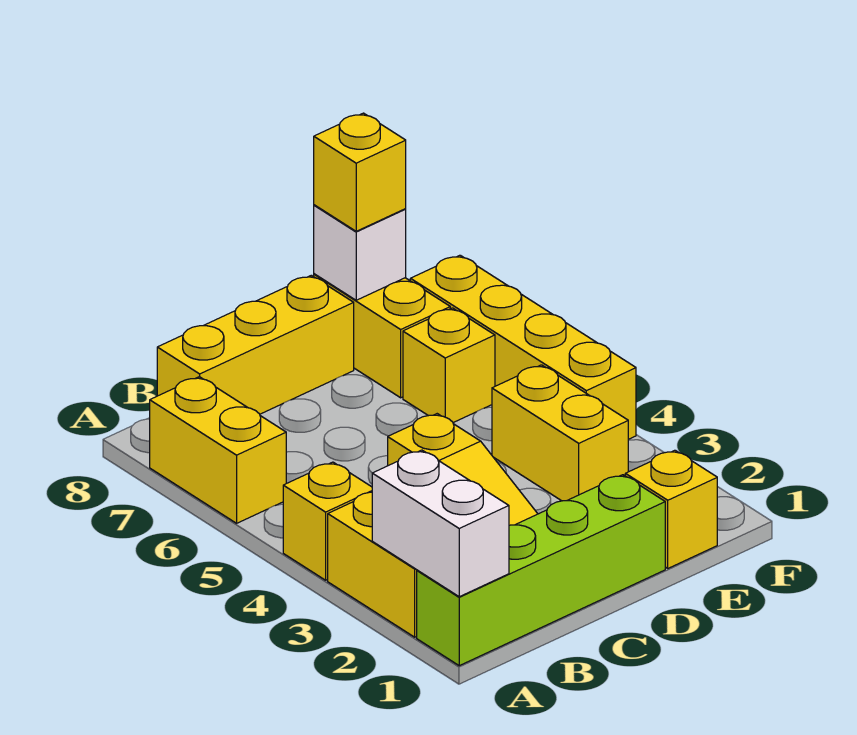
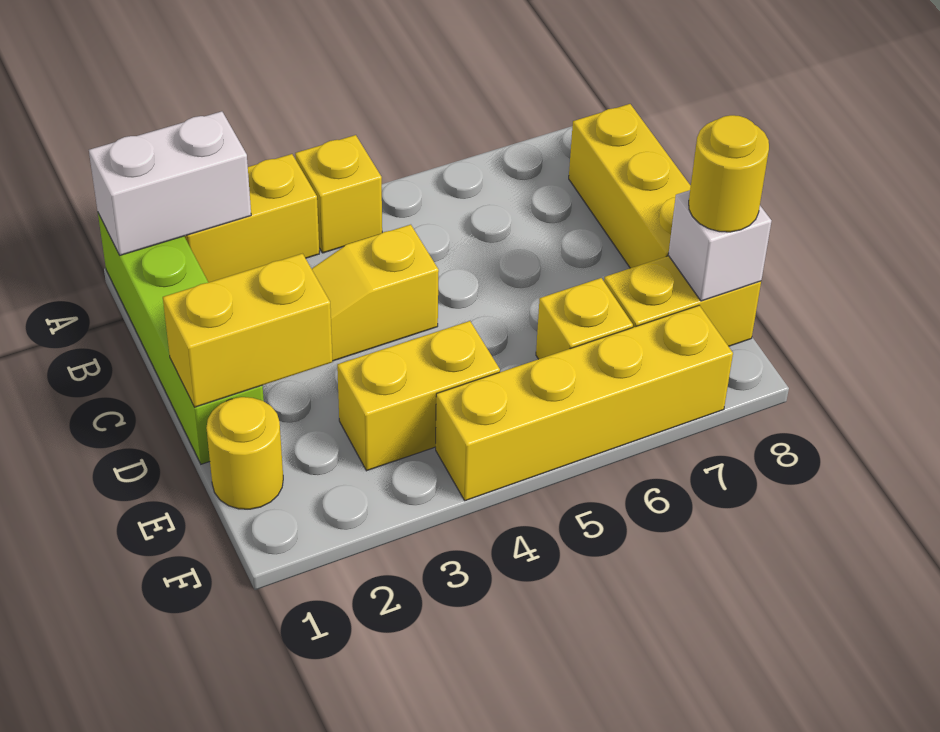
yellow 1x2 brick [150,377,286,523] -> yellow 1x2 brick moved to [163,254,333,407]
yellow 1x1 brick [625,450,717,568] -> yellow 1x1 round brick [206,397,283,509]
yellow 1x1 brick [314,113,406,231] -> yellow 1x1 round brick [689,115,769,232]

